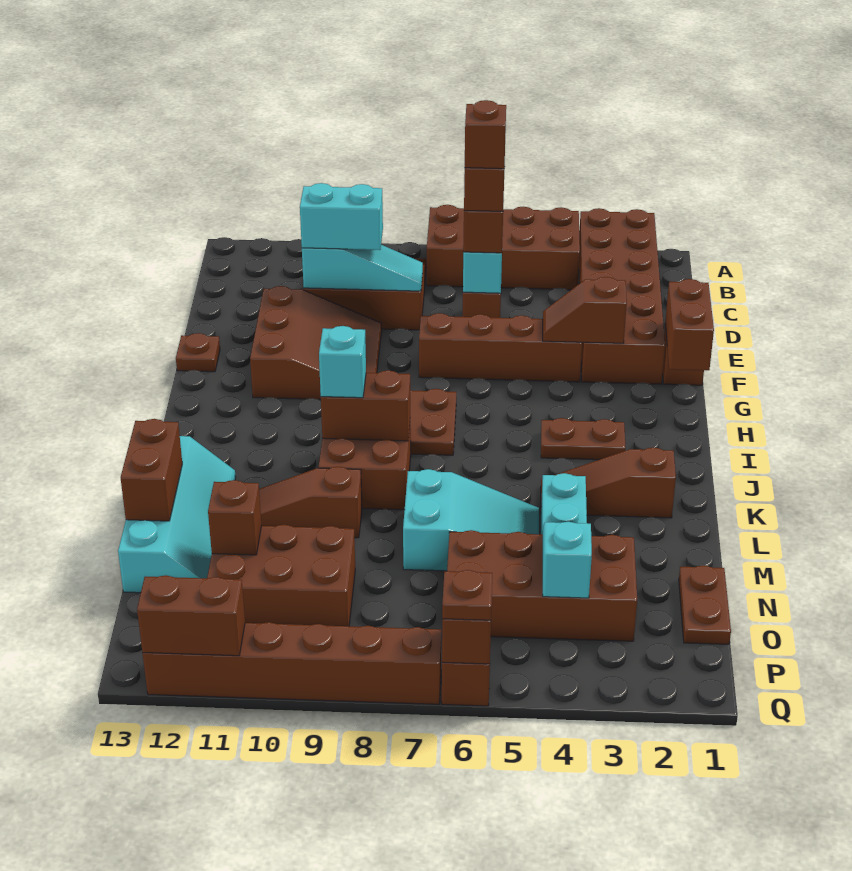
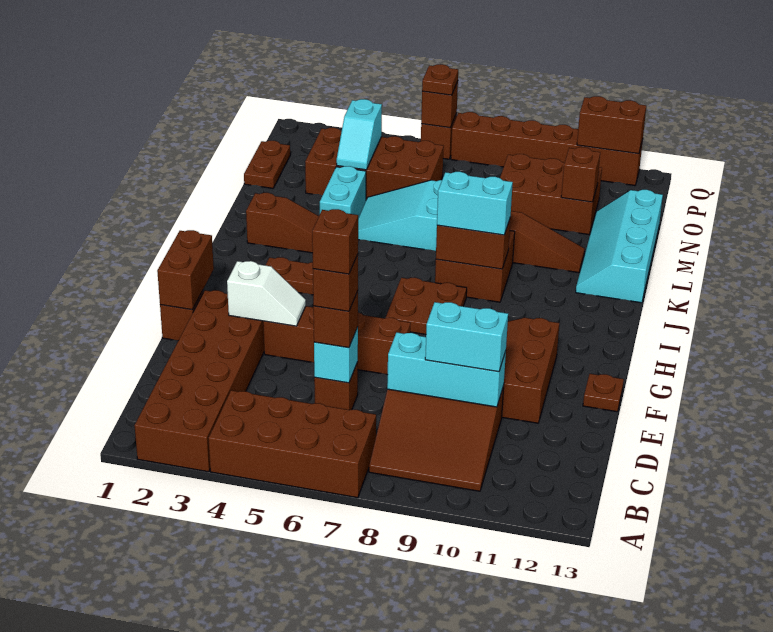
cyan 1x3 slope [302,245,423,291] -> cyan 1x3 brick [387,332,506,407]
brown 1x2 slope [543,277,627,343] -> white 1x2 slope [227,261,306,326]
cyan 1x1 brick [319,326,366,398] -> cyan 1x2 brick [437,172,513,235]
brown 1x2 brick [121,419,182,521] -> none

